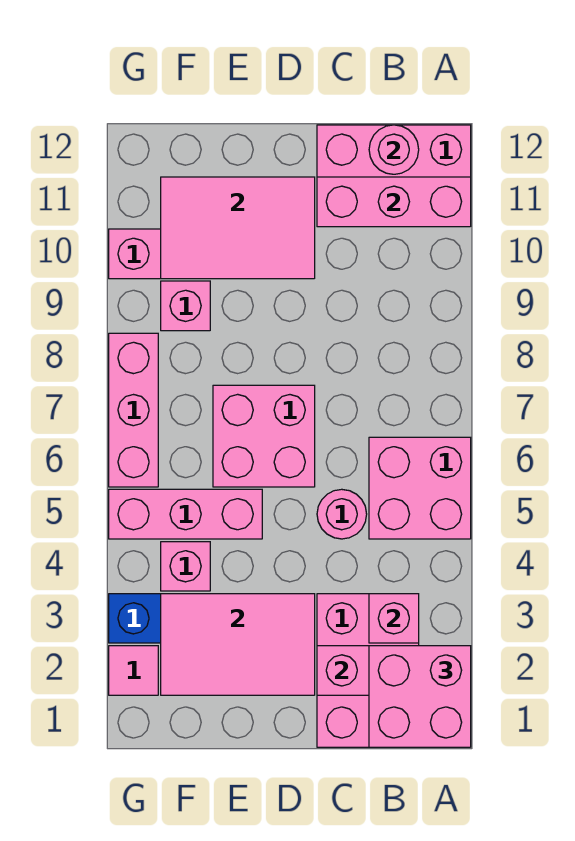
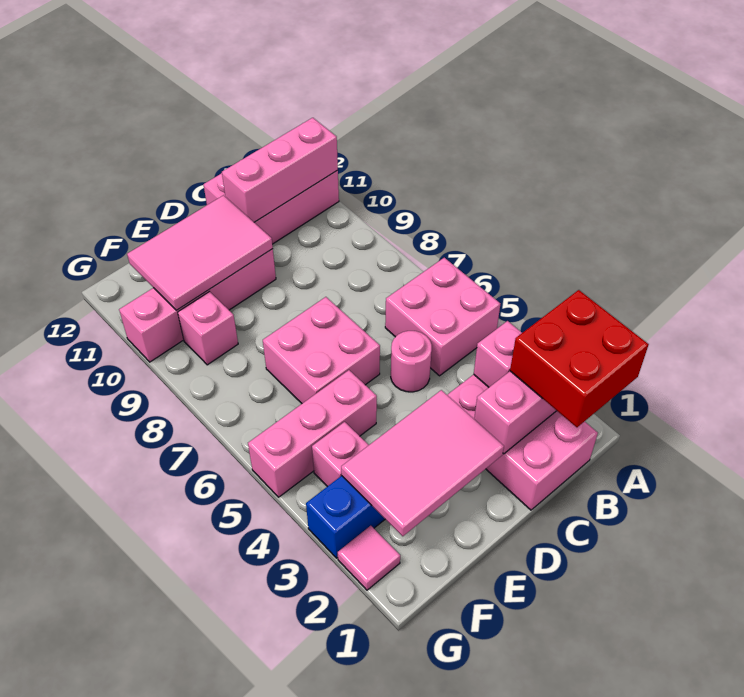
pink 2x2 brick [369,646,471,747] -> red 2x2 brick [510,290,649,427]
pink 1x1 round brick [369,125,419,174] -> none
pink 1x3 brick [109,333,158,487] -> none

